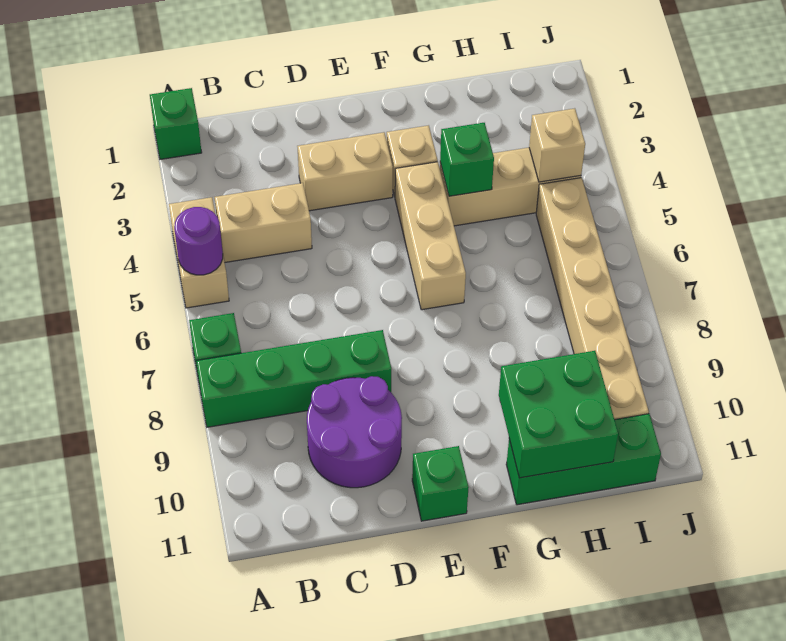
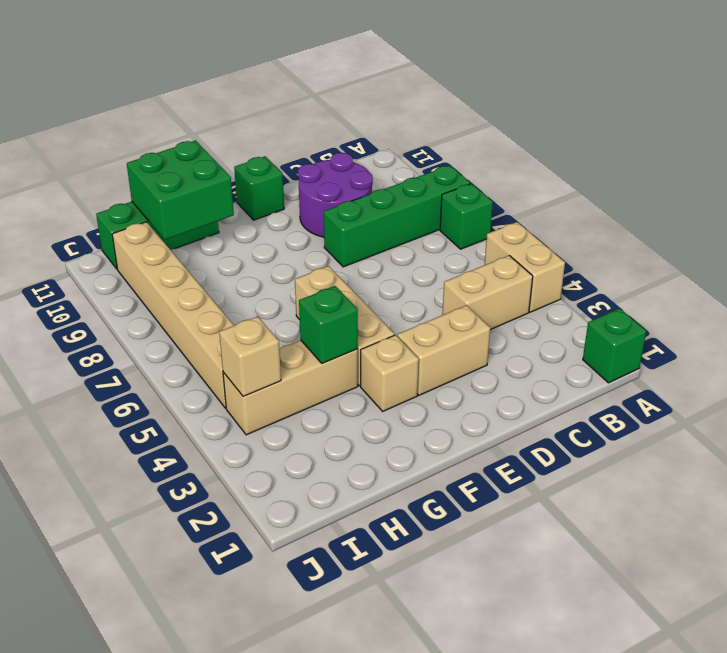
purple 1x1 round brick [174,207,223,275] -> none

